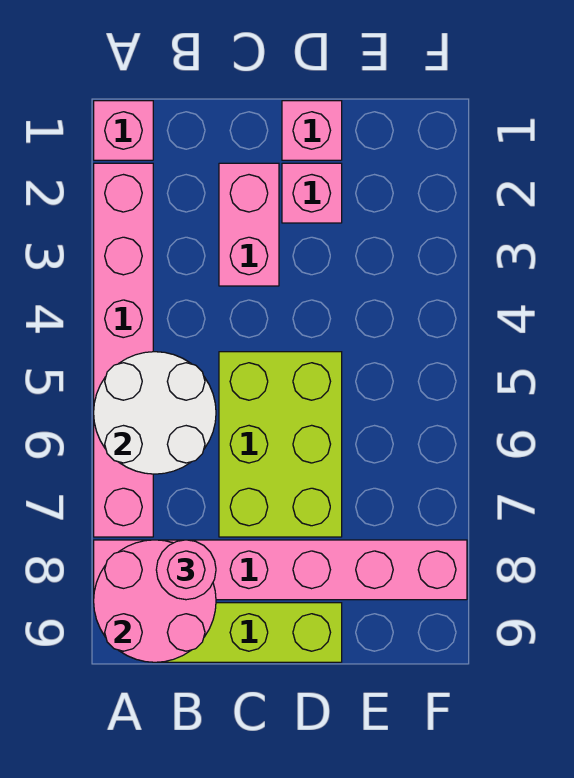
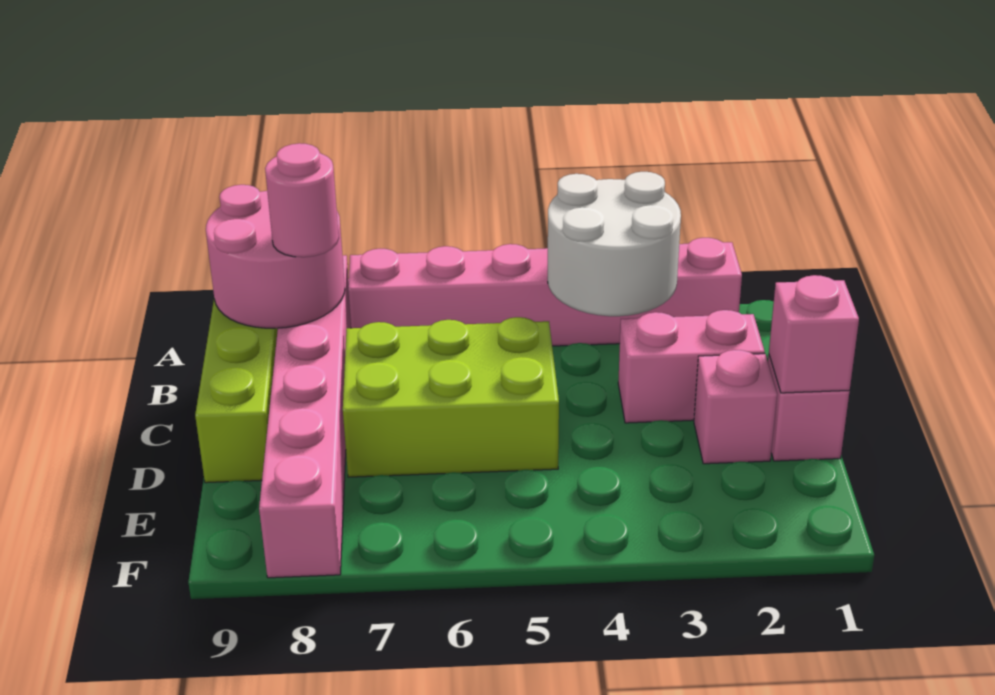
pink 1x1 brick [94,101,153,160] -> pink 1x1 brick moved to [769,275,859,393]
white 2x2 round brick [94,352,216,474] -> white 2x2 round brick moved to [548,172,681,316]

